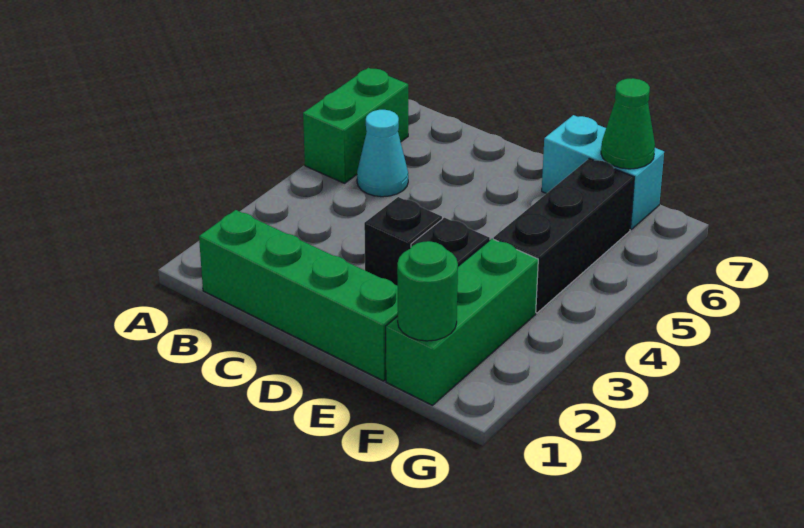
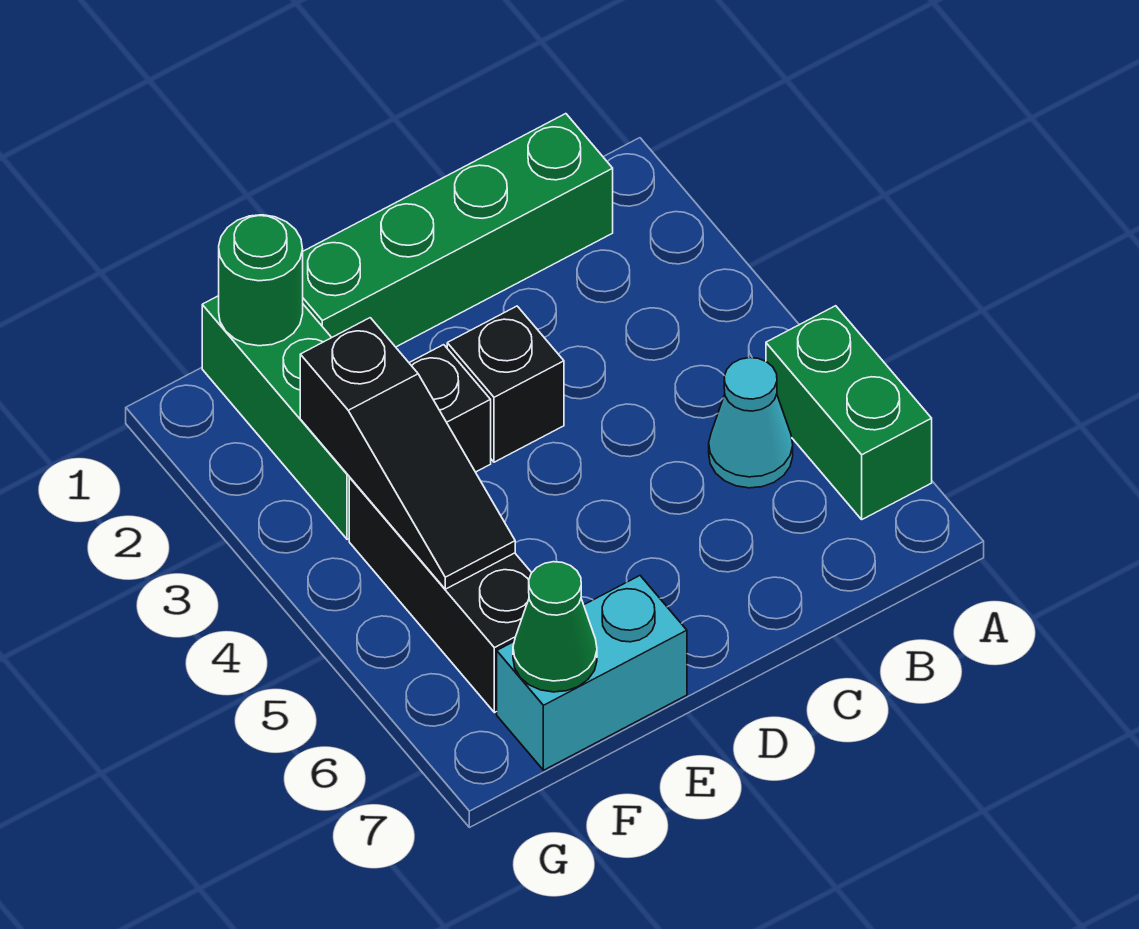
none -> black 1x3 slope [300,318,515,589]

